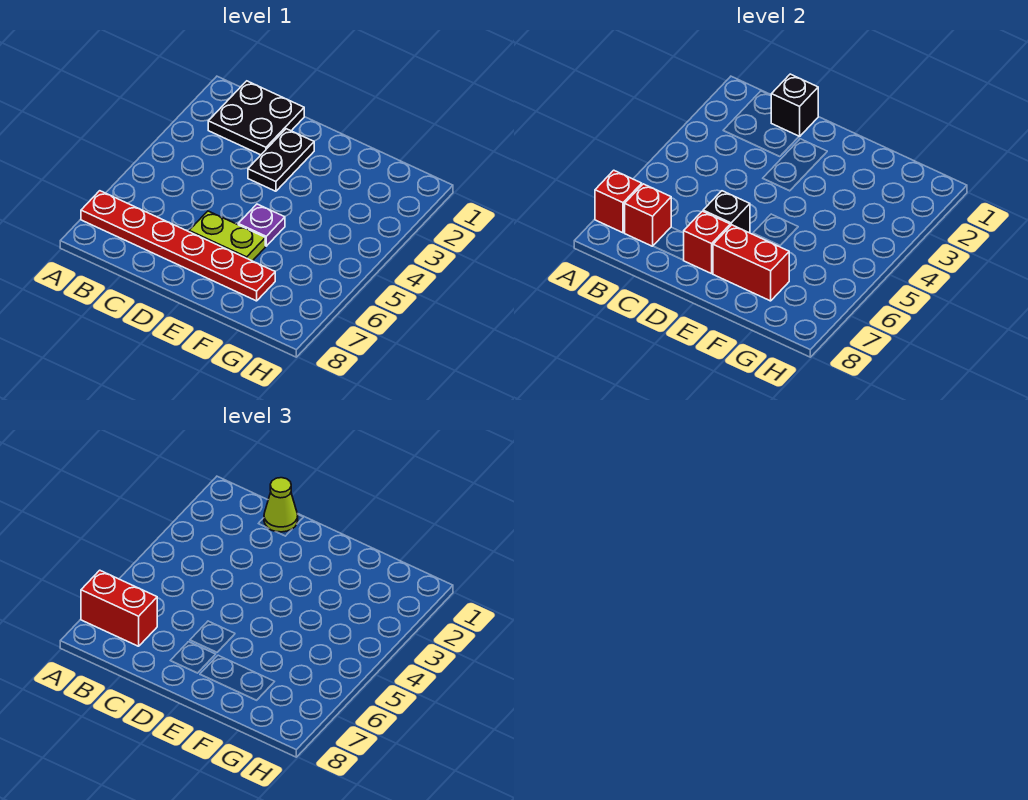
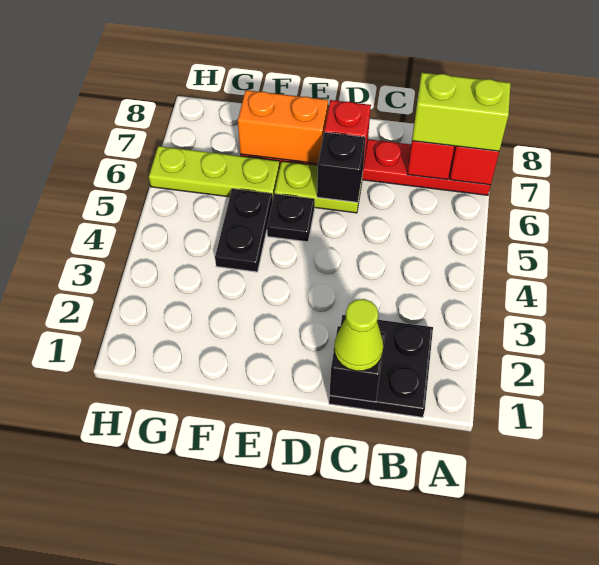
red 1x2 brick [81,570,157,646] -> lime 1x2 brick [412,73,510,151]
black 1x2 plate [248,129,314,191] -> black 1x2 plate moved to [215,189,272,272]
purple 1x1 plate [238,204,285,246] -> black 1x1 plate [267,194,315,242]
red 1x2 brick [713,225,789,301] -> orange 1x2 brick [238,90,328,164]
none -> lime 1x3 plate [149,146,280,201]

